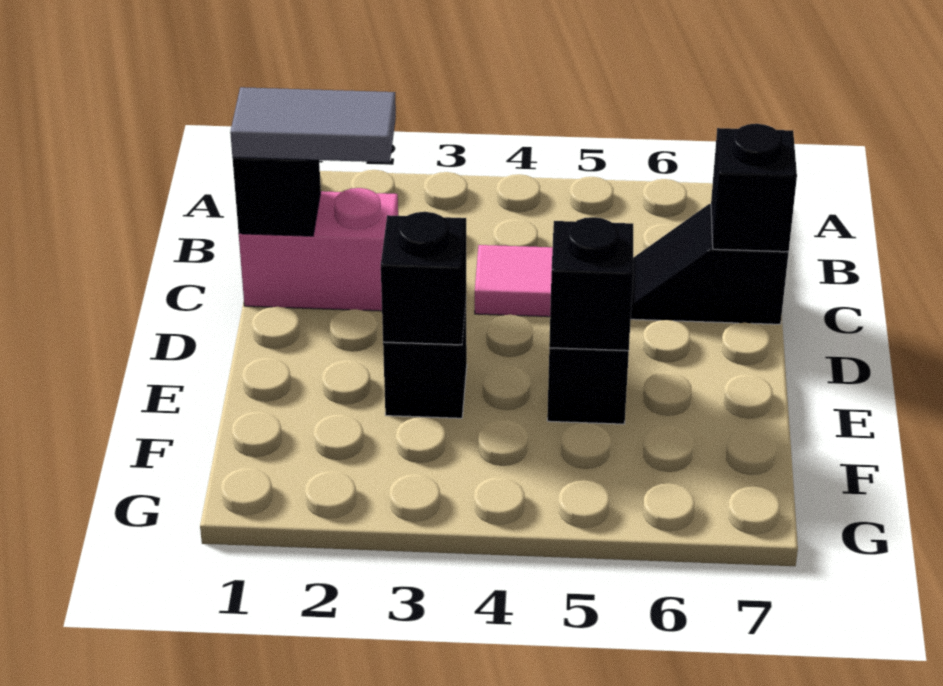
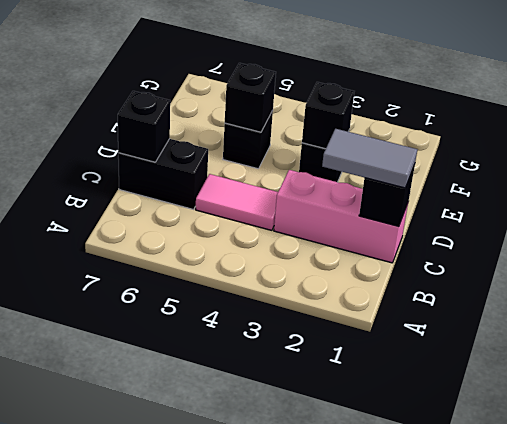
pink 1x2 brick [239,188,398,311] -> pink 1x3 brick [274,170,408,263]
black 1x2 slope [631,204,789,324] -> black 1x2 brick [118,139,208,209]

